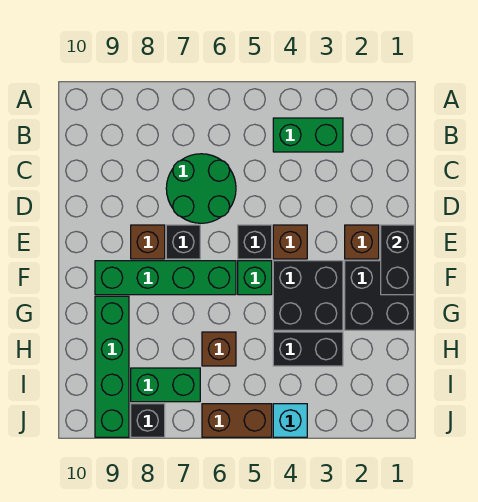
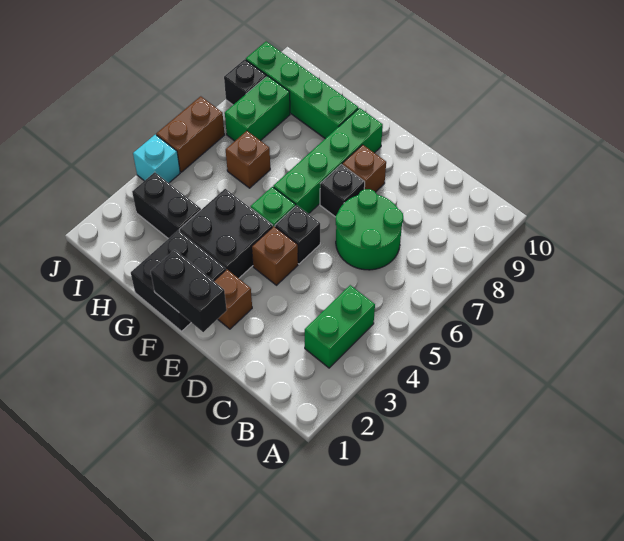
black 1x2 brick [273,332,343,366] -> black 1x2 brick turned to [132,172,201,239]

